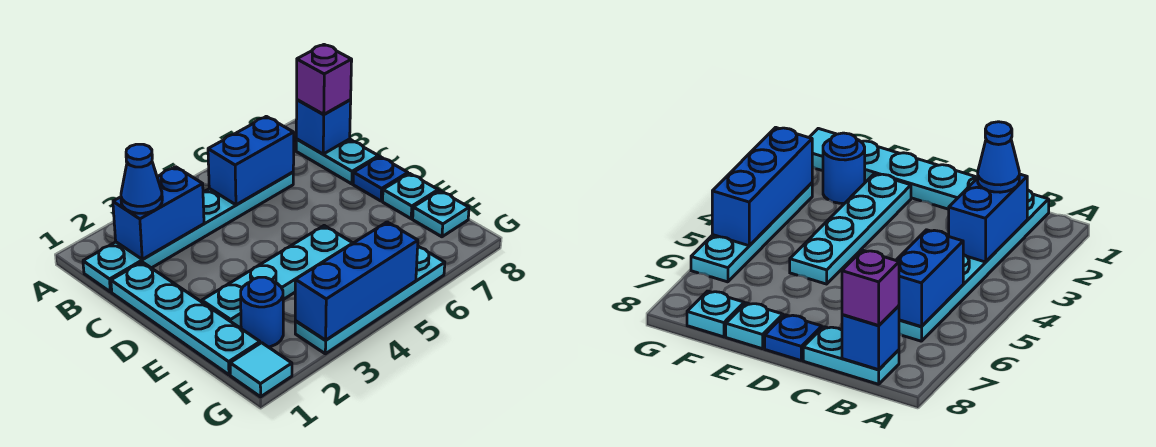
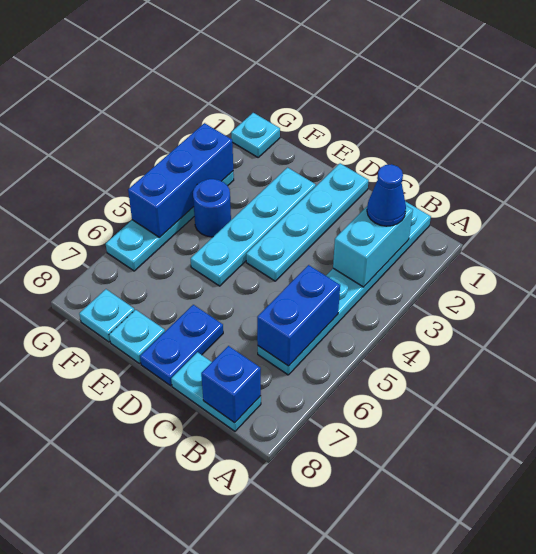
blue 1x2 brick [113,167,204,259] -> cyan 1x2 brick [333,206,413,287]
purple 1x1 brick [297,45,352,114] -> none
cyan 1x4 plate [111,262,260,375] -> cyan 1x4 plate turned to [246,163,369,281]
blue 1x1 plate [353,157,408,201] -> blue 1x2 plate [140,305,223,386]
blue 1x1 round brick [241,277,283,347] -> blue 1x1 round brick moved to [193,179,231,237]
cyan 1x1 tile [230,343,292,397] -> cyan 1x1 plate [231,113,280,157]

